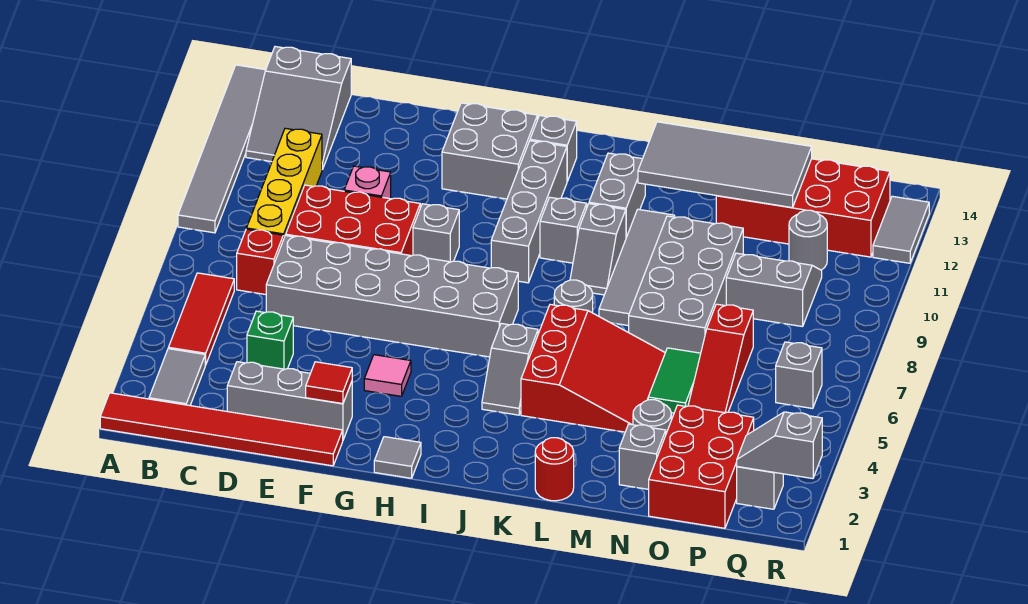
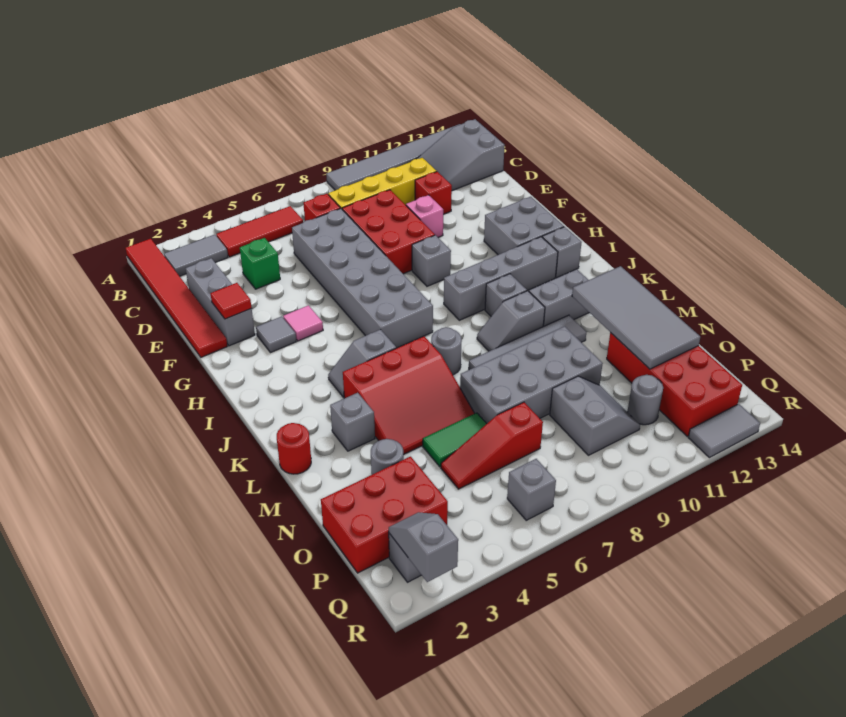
none -> red 1x1 brick [415,172,452,214]
grey 1x1 tile [374,437,421,478] -> grey 1x1 tile moved to [256,316,296,353]
grey 1x1 brick [619,424,666,489] -> grey 1x1 brick moved to [330,393,375,451]

